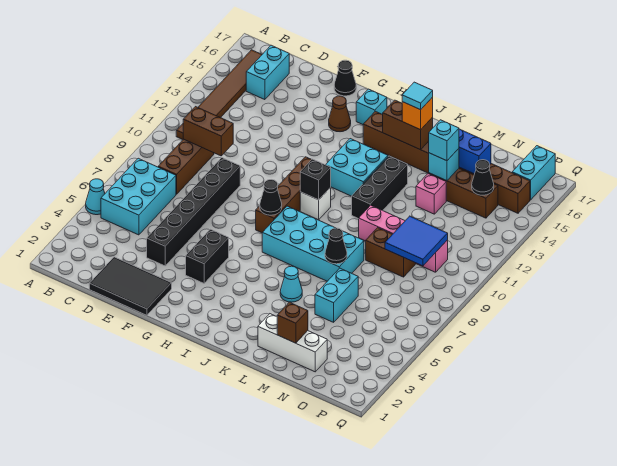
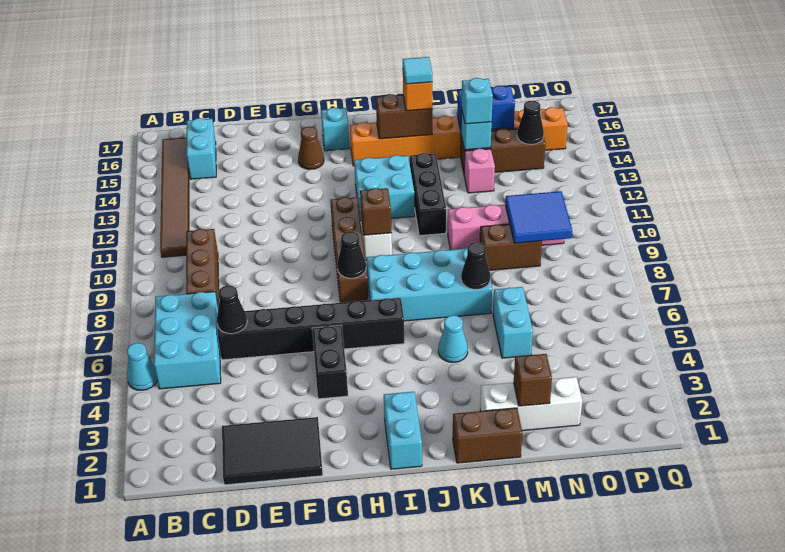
brown 1x2 brick [183,107,233,156] -> brown 1x2 brick moved to [453,408,522,463]
black 1x6 brick [147,158,240,266] -> black 1x6 brick turned to [218,298,405,360]
black 1x1 cone [334,60,356,96] -> black 1x1 cone moved to [217,285,247,334]
black 1x1 brick [300,159,331,200] -> brown 1x1 brick [360,188,392,235]
brown 1x8 brick [363,111,530,213] -> orange 1x8 brick [350,107,568,166]
cyan 1x2 brick [512,146,555,200] -> cyan 1x2 brick moved to [384,392,422,469]

